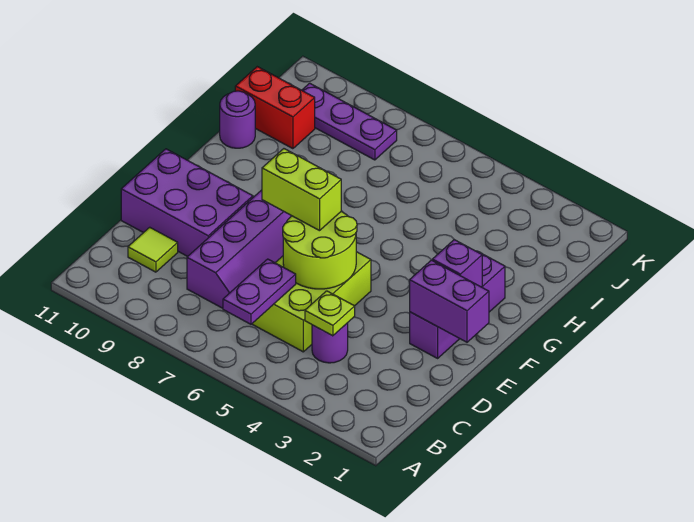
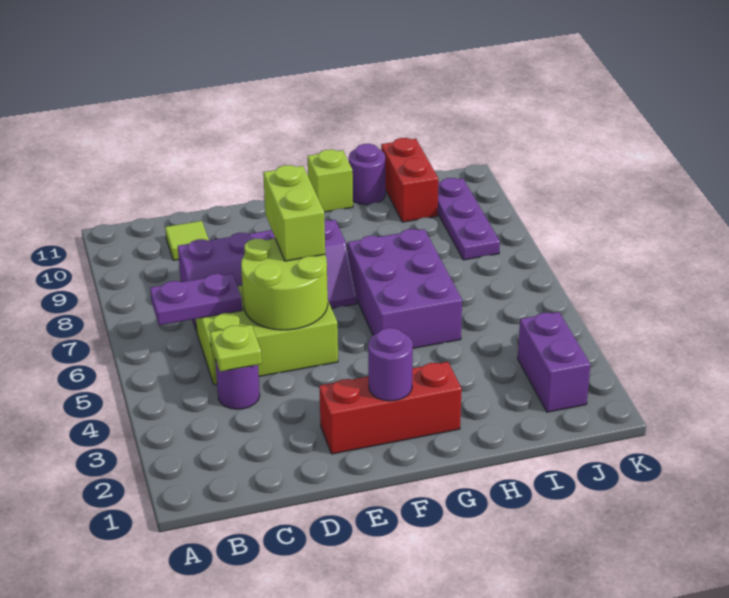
purple 2x3 brick [121,149,253,256] -> purple 2x3 brick moved to [348,229,462,348]
purple 1x2 brick [410,260,489,342] -> purple 1x2 brick moved to [518,312,590,412]
purple 1x3 brick [410,251,505,358] -> red 1x3 brick [319,362,462,454]
purple 1x1 brick [432,240,482,287] -> purple 1x1 round brick [368,328,413,401]
none -> lime 1x1 brick [308,149,353,212]

